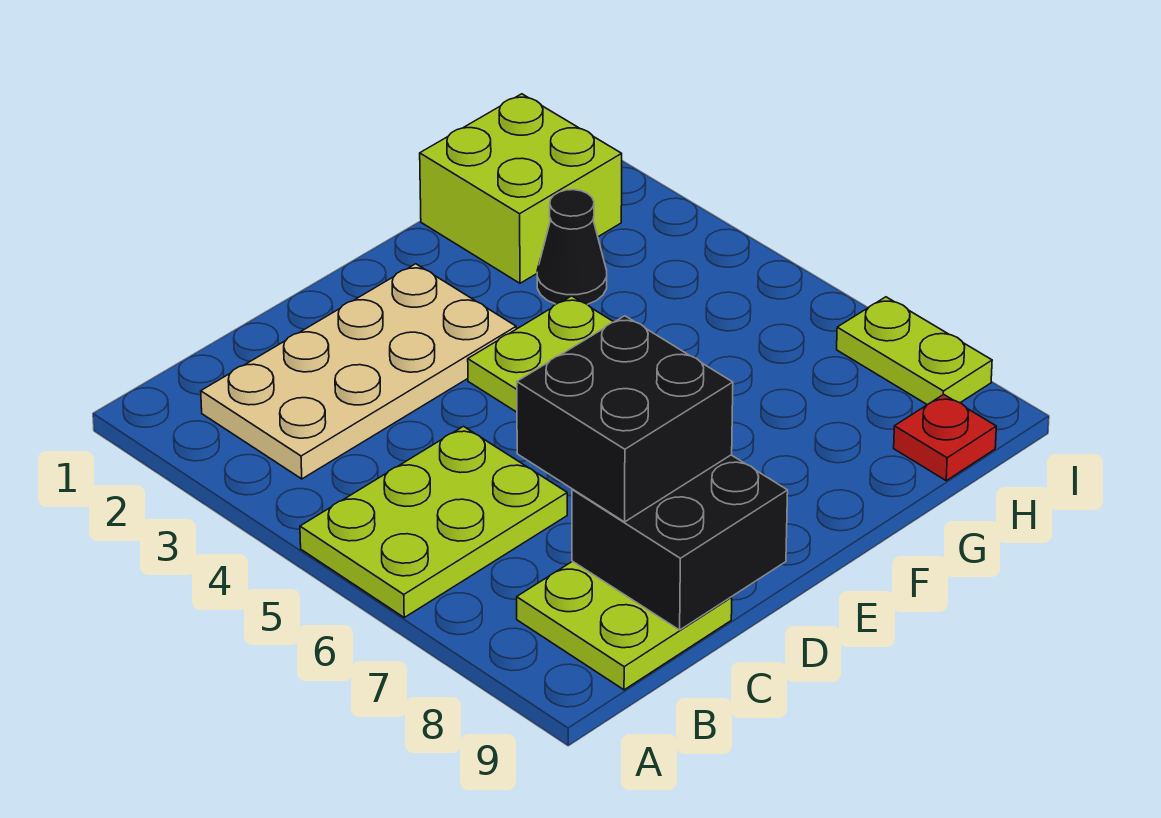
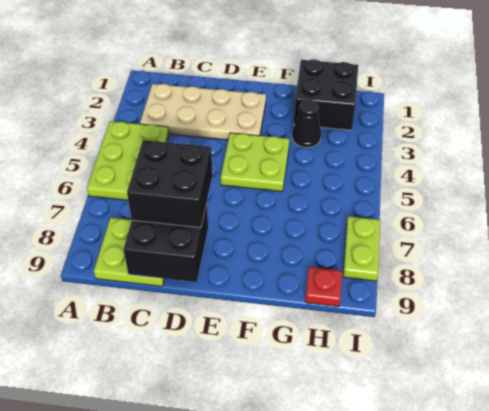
lime 2x3 plate [300,426,567,617] -> lime 2x3 plate turned to [87,121,169,200]
lime 2x2 brick [420,94,622,283] -> black 2x2 brick [294,59,358,130]

